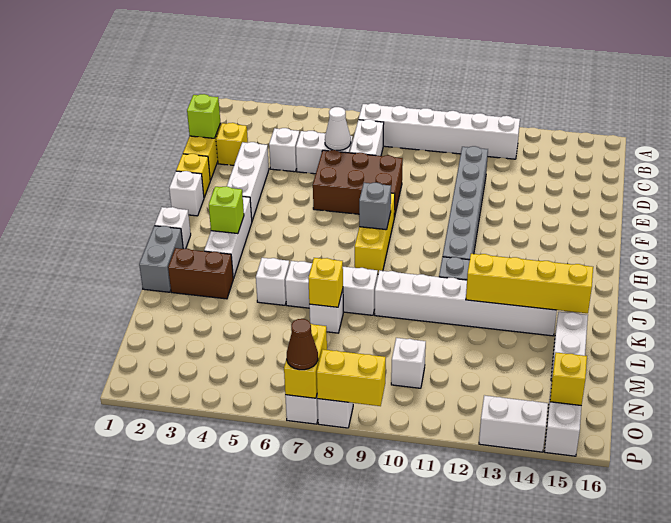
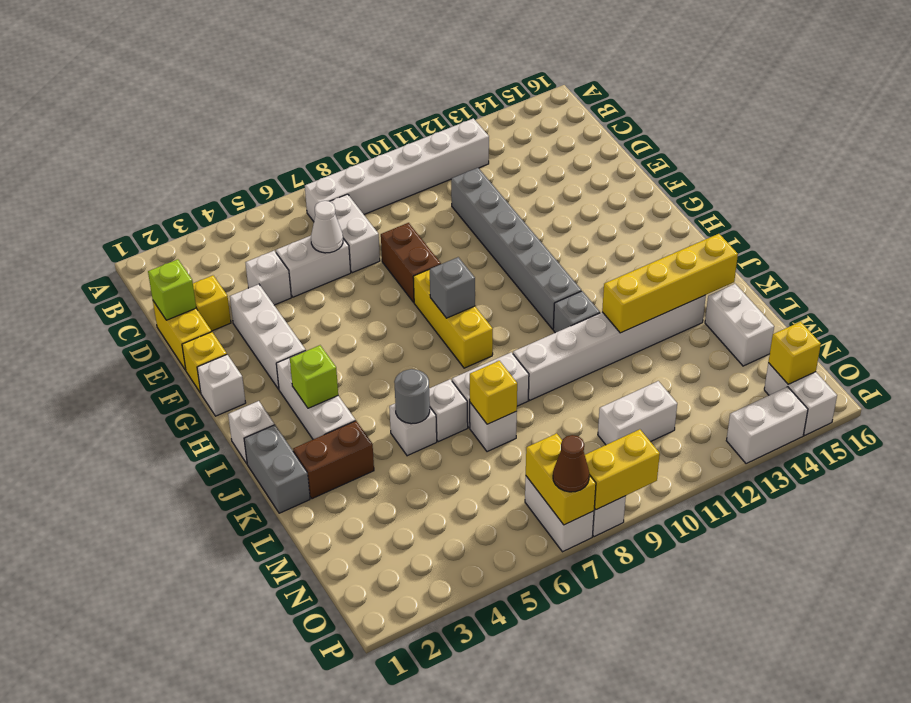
brown 2x3 brick [313,150,403,218] -> brown 1x2 brick [381,223,441,302]
none -> grey 1x1 round brick [394,369,430,424]
white 1x1 brick [391,338,426,388] -> white 1x2 brick [598,381,677,445]

